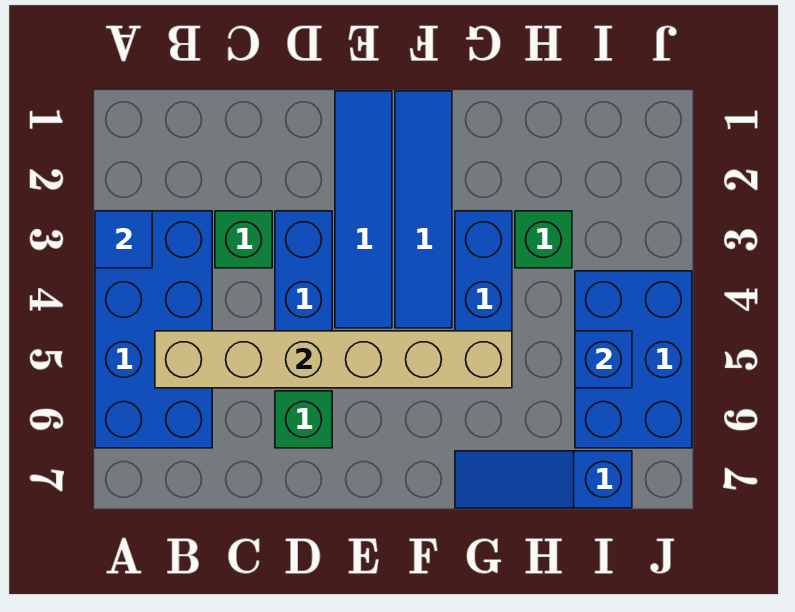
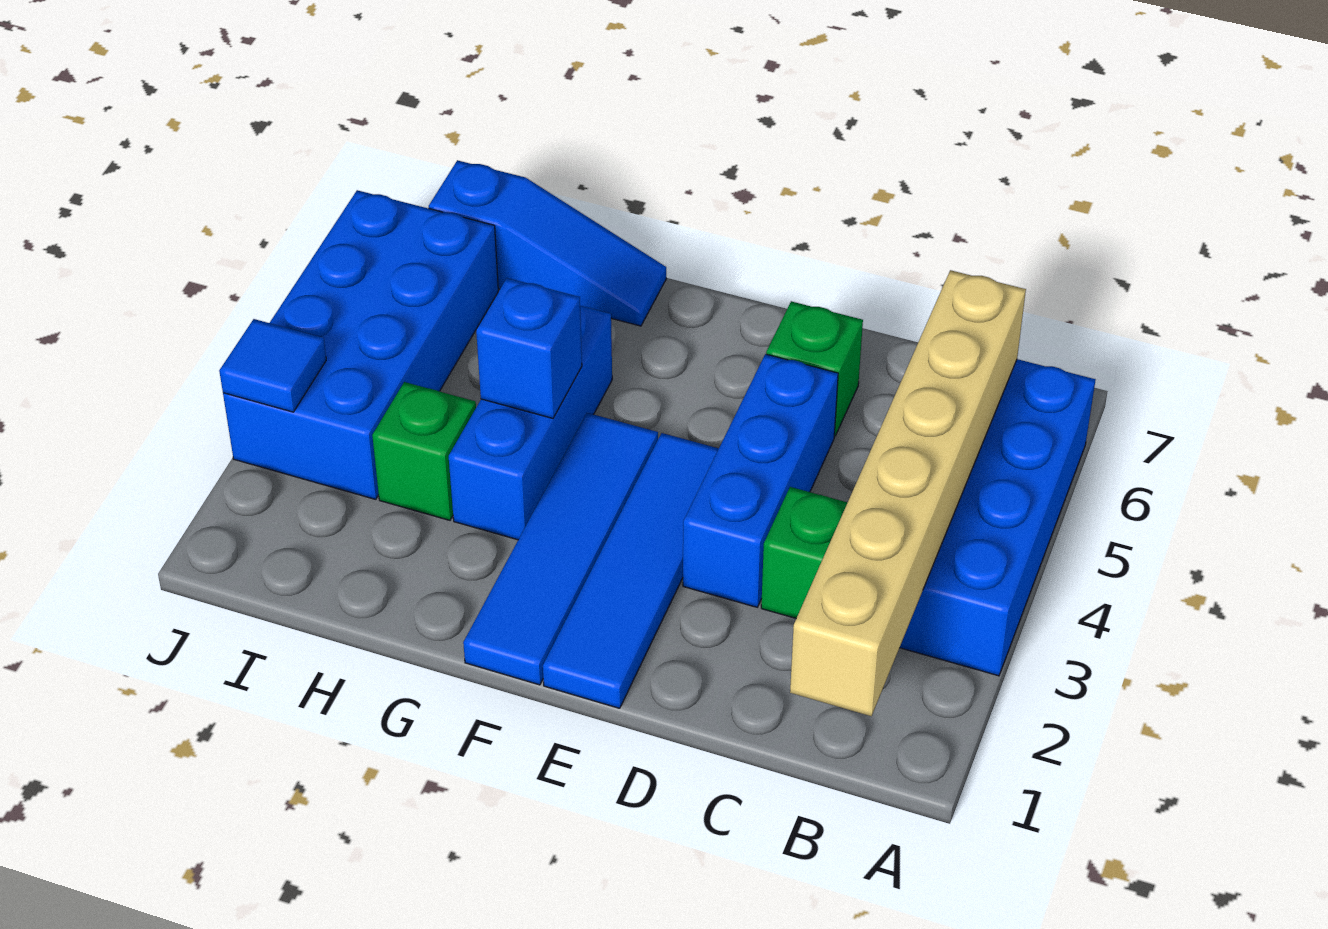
blue 1x1 tile [95,211,152,268] -> blue 1x1 tile moved to [219,319,326,412]
tan 1x6 brick [155,331,512,388] -> tan 1x6 brick turned to [790,270,1026,716]
blue 2x3 brick [575,271,692,448] -> blue 2x4 brick [223,190,498,499]
blue 1x1 brick [575,331,632,388] -> blue 1x1 brick moved to [476,278,582,418]

